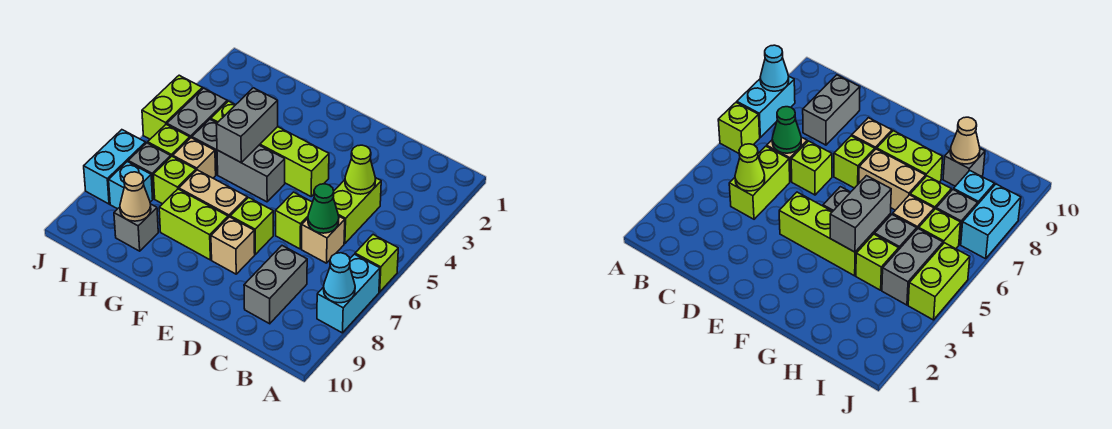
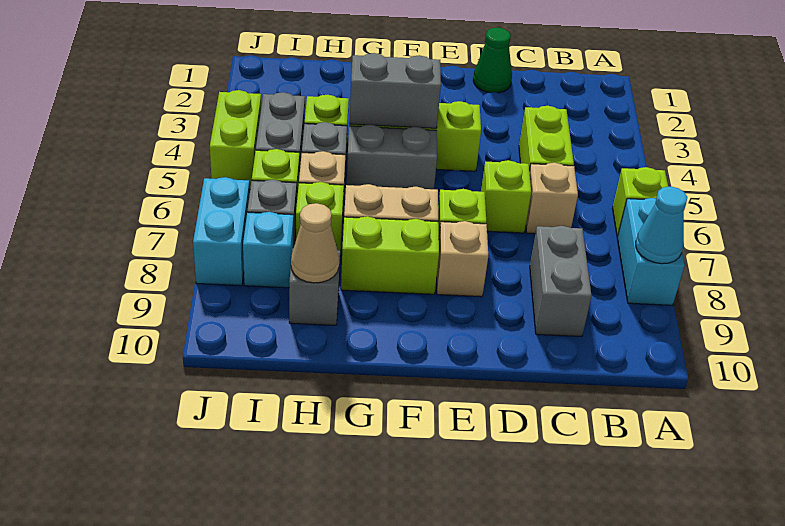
lime 1x1 cone [345,145,376,194] -> none
green 1x1 cone [308,184,339,233] -> green 1x1 cone moved to [473,28,512,93]
grey 1x2 brick [216,88,278,162] -> grey 1x2 brick turned to [349,53,441,128]

